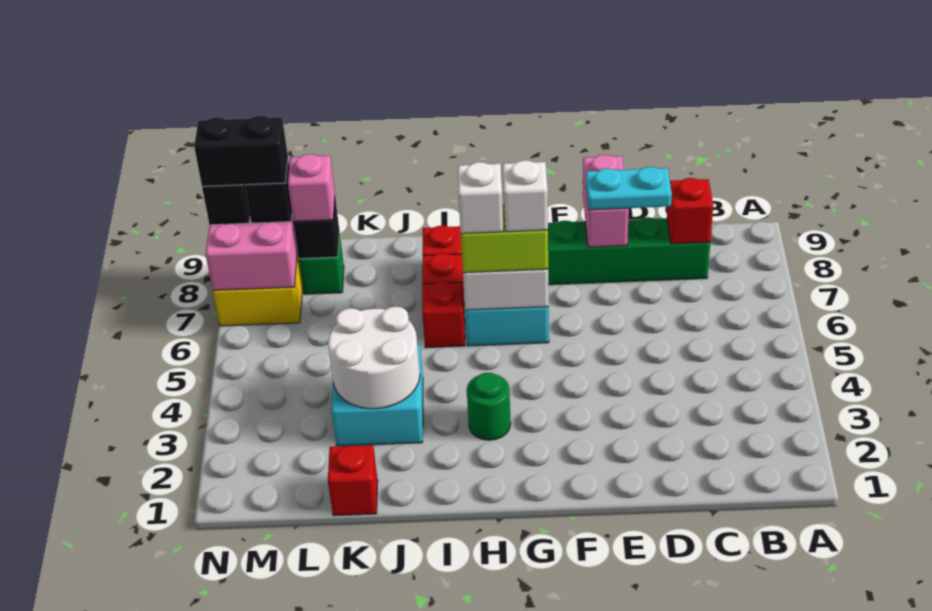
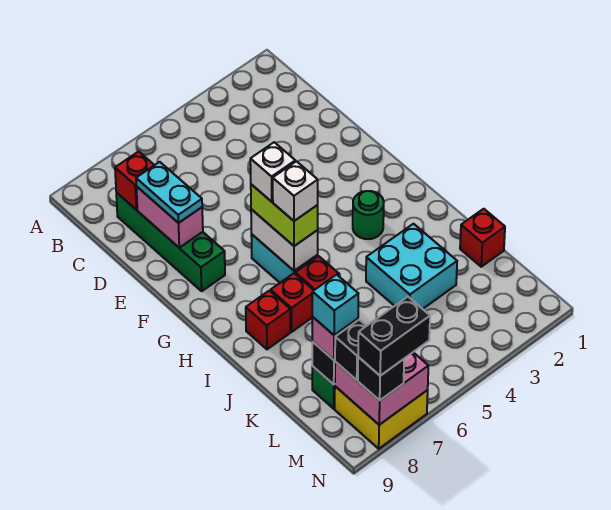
pink 1x2 brick [583,155,629,247] -> pink 1x2 brick turned to [136,186,203,248]
white 2x2 round brick [328,307,420,409] -> none
none -> cyan 1x1 brick [312,275,358,335]
black 1x2 brick [194,116,288,186] -> black 1x2 brick turned to [358,297,430,376]

